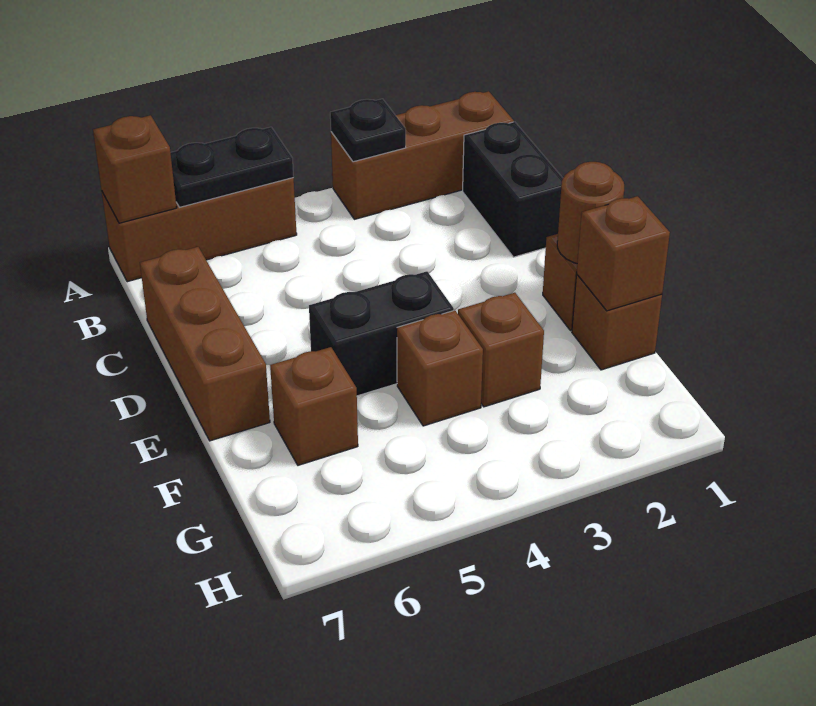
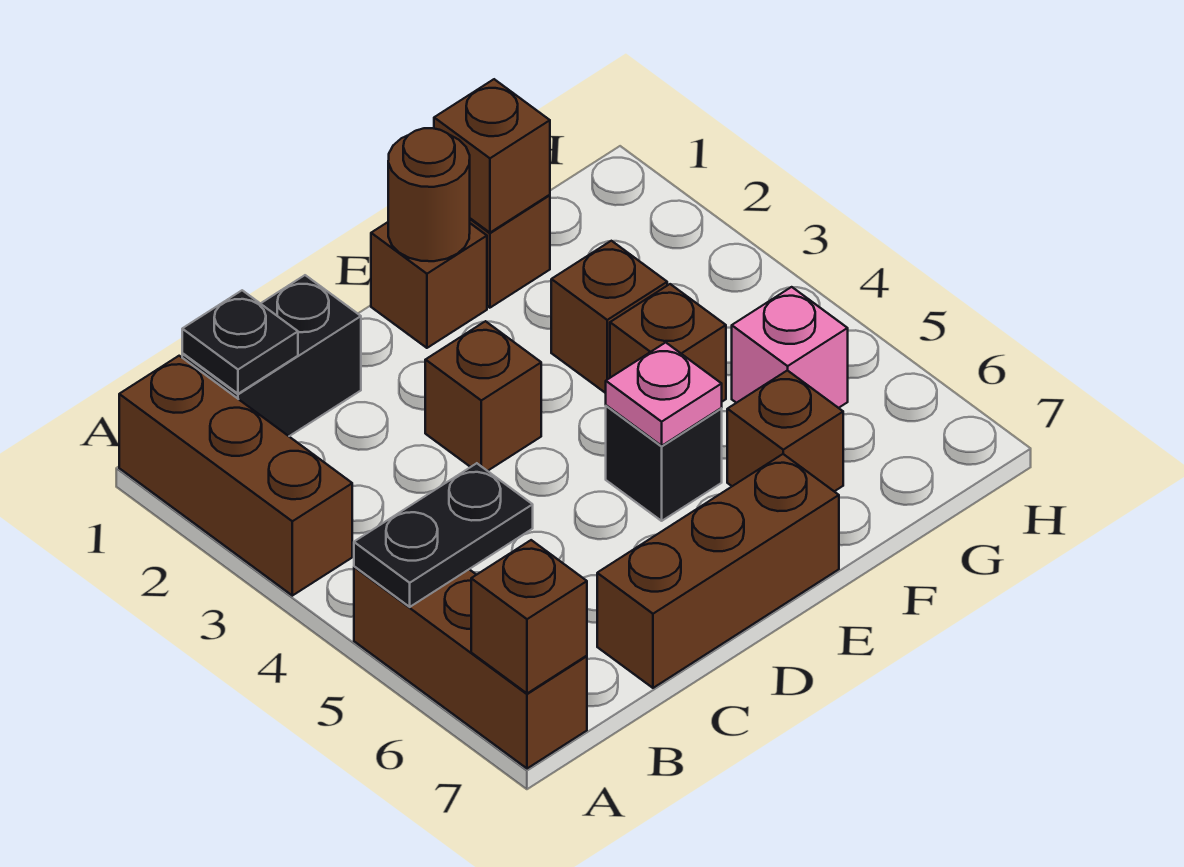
black 1x1 plate [330,99,406,162] -> black 1x1 plate moved to [182,290,298,394]
black 1x2 plate [171,127,294,207] -> black 1x2 plate turned to [354,463,533,607]
none -> brown 1x1 brick [425,321,541,471]
black 1x2 brick [309,271,454,396] -> black 1x1 brick [606,405,722,521]
none -> pink 1x1 plate [606,342,722,446]
none -> pink 1x1 brick [732,287,848,408]

